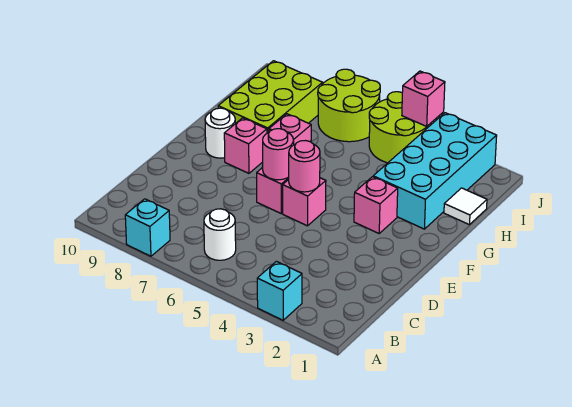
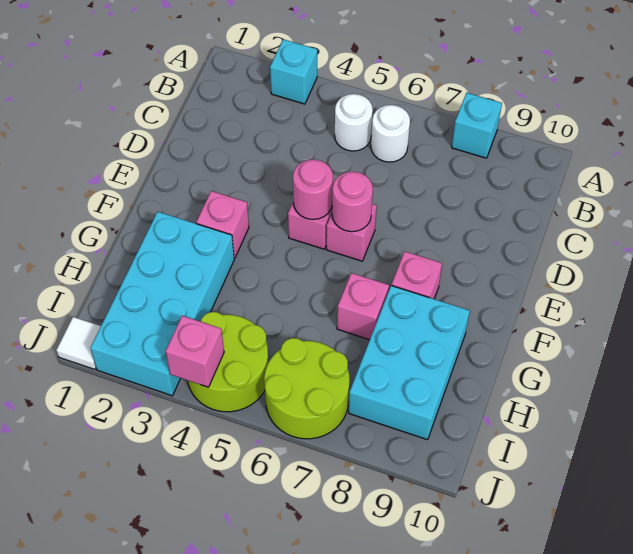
white 1x1 round brick [205,108,235,158] -> white 1x1 round brick moved to [335,94,373,151]
lime 2x3 brick [218,61,323,133] -> cyan 2x3 brick [349,285,470,440]
white 1x1 tile [444,188,487,225] -> white 1x1 tile moved to [56,317,101,369]

